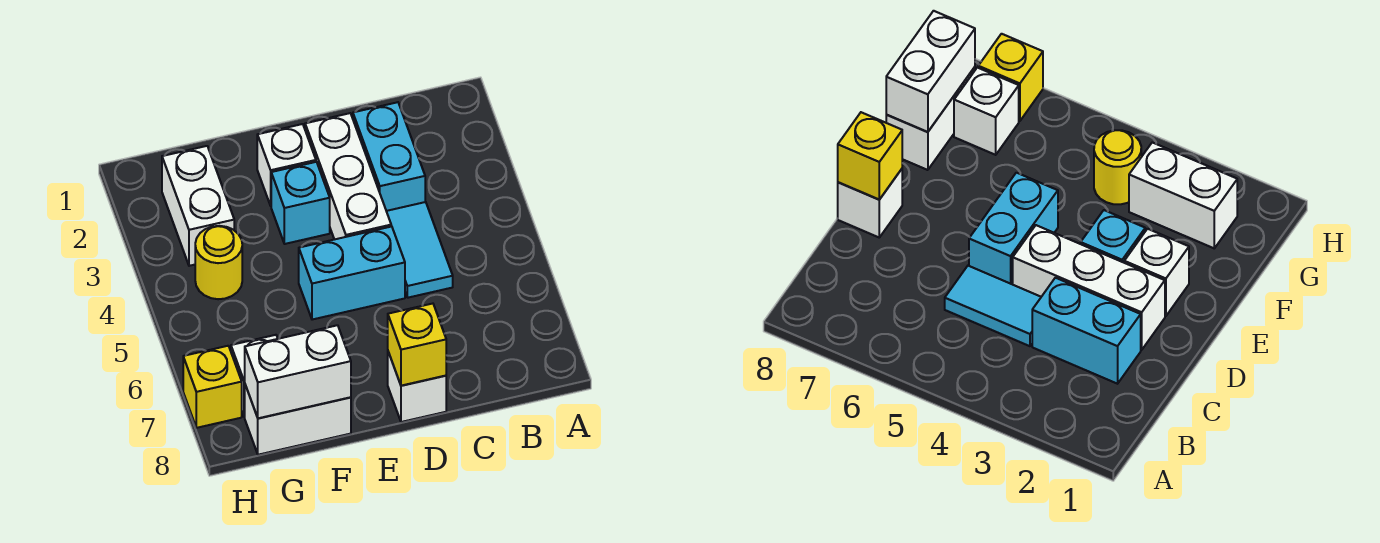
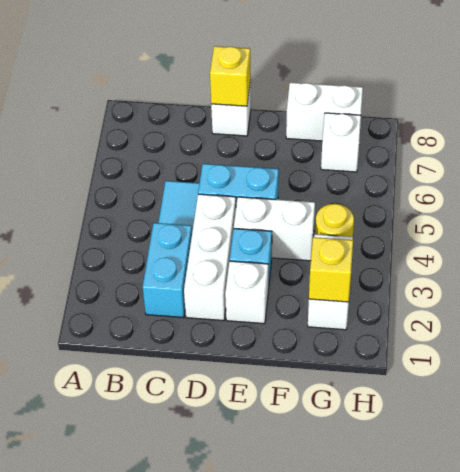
white 1x2 brick [245,325,351,418] -> white 1x2 brick moved to [234,197,315,261]
yellow 1x1 brick [183,346,242,428] -> yellow 1x1 brick moved to [309,237,353,302]

